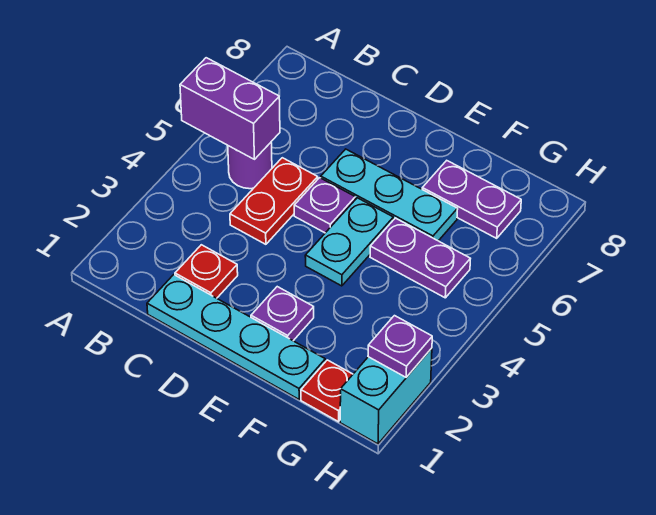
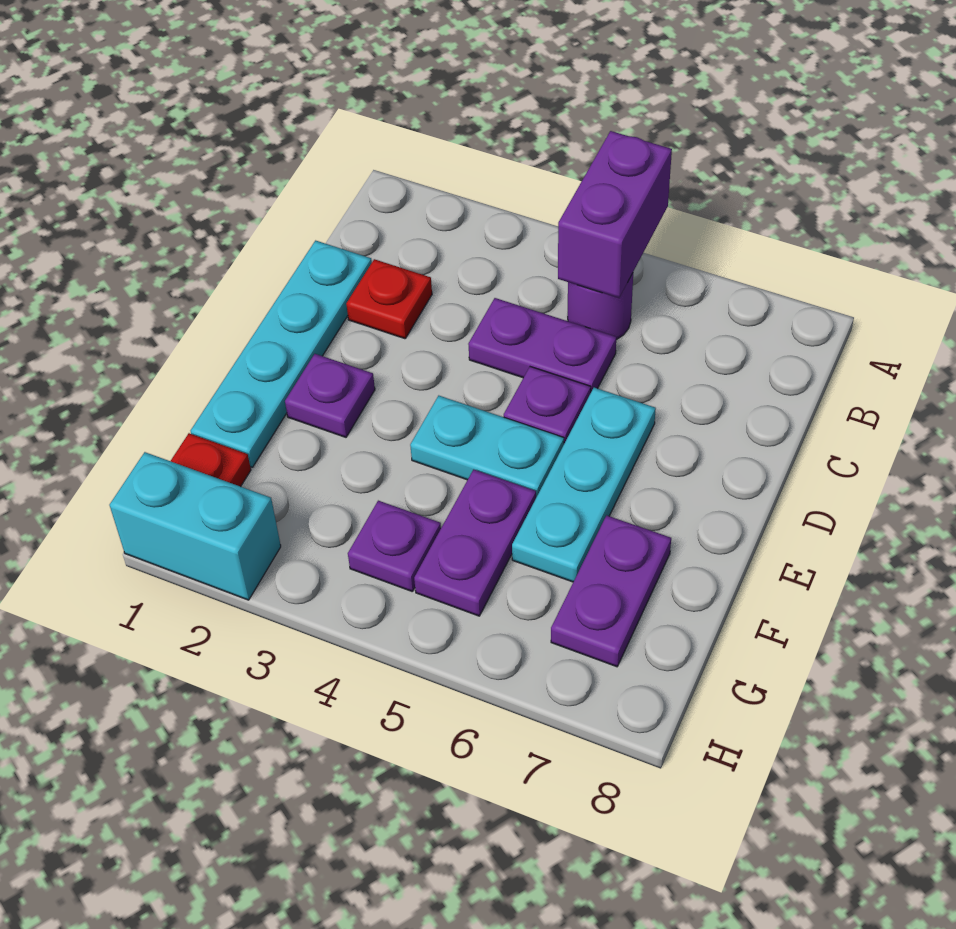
red 1x2 plate [230,158,318,244] -> purple 1x2 plate [468,298,616,393]
purple 1x1 plate [368,316,432,377] -> purple 1x1 plate moved to [348,501,441,591]

